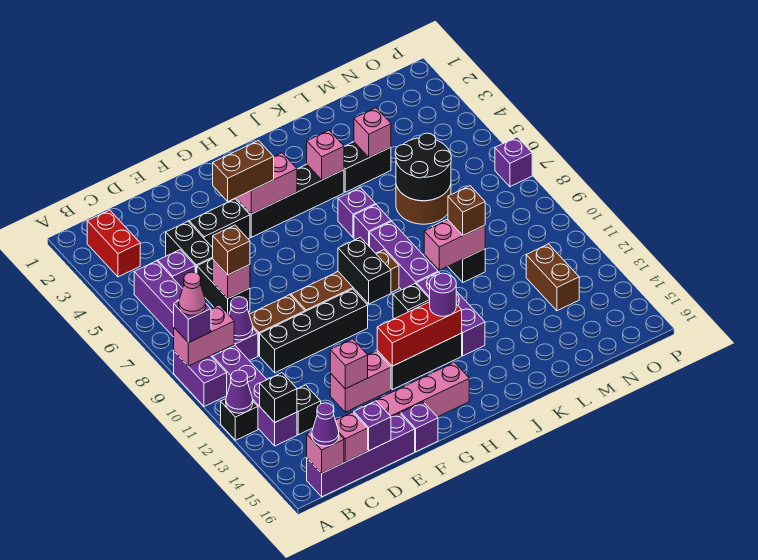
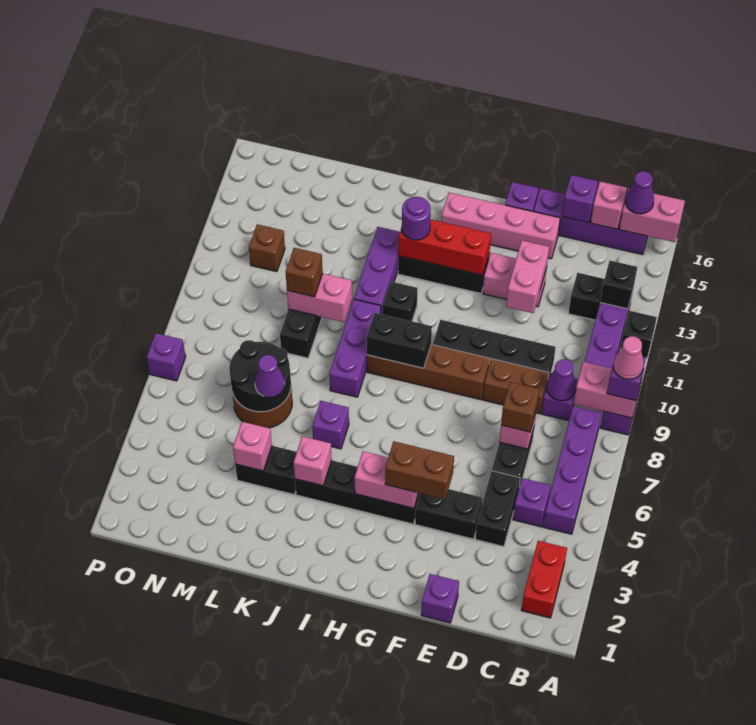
purple 1x1 cone [226,370,253,413] -> purple 1x1 cone moved to [255,355,285,397]
pink 1x1 brick [307,432,344,473] -> pink 1x2 brick [619,188,685,242]
pink 1x1 brick [330,339,368,389] -> pink 1x2 brick [506,240,549,313]
black 1x2 brick [338,237,391,304] -> black 1x2 brick turned to [367,313,432,368]
purple 1x1 brick [354,205,391,247] -> purple 1x1 brick moved to [421,574,459,623]
brown 1x2 brick [526,244,579,311] -> brown 1x1 brick [248,224,285,272]

